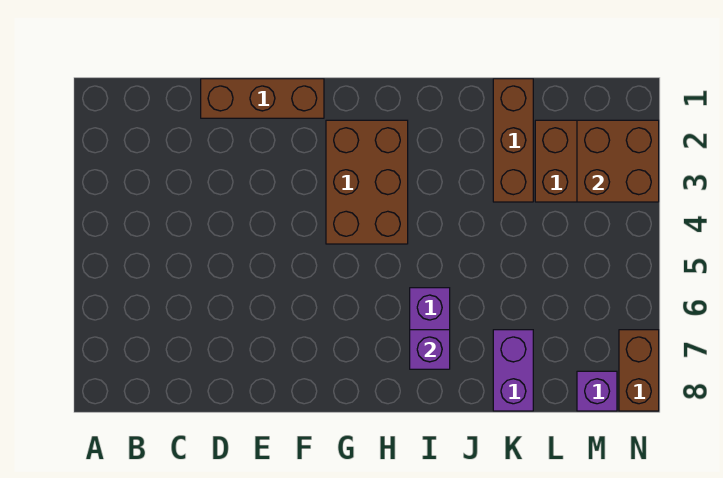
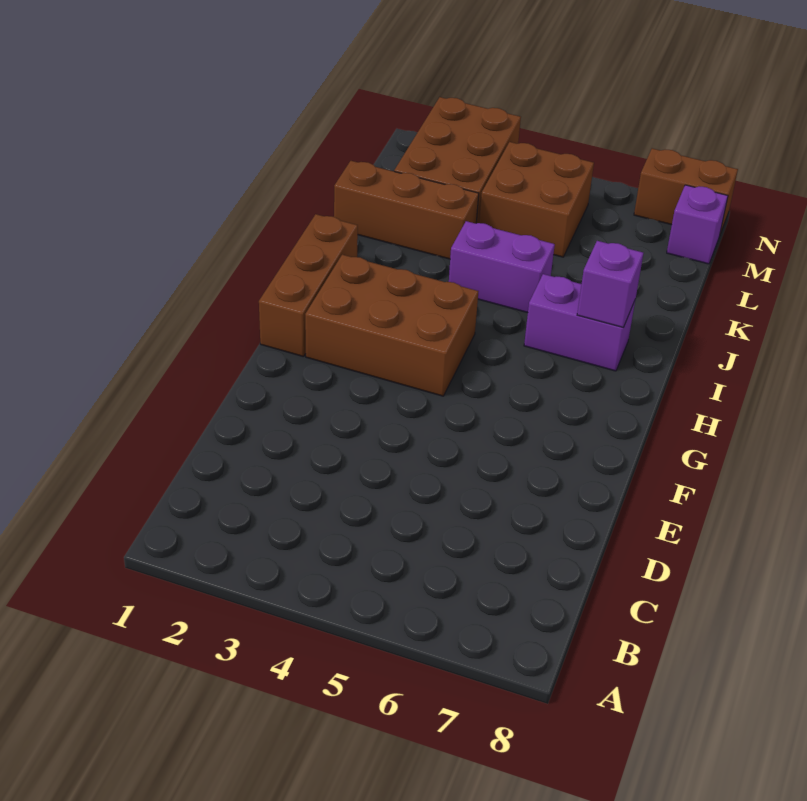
brown 1x3 brick [201,79,324,118] -> brown 1x3 brick moved to [259,214,358,357]
purple 1x2 brick [493,330,533,411] -> purple 1x2 brick moved to [449,221,555,313]
brown 2x2 brick [577,120,659,202] -> brown 2x2 brick moved to [479,142,594,257]

